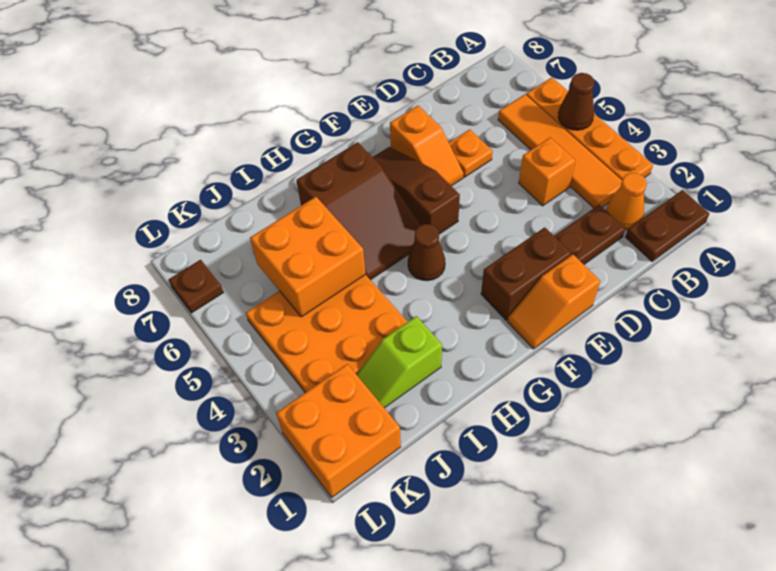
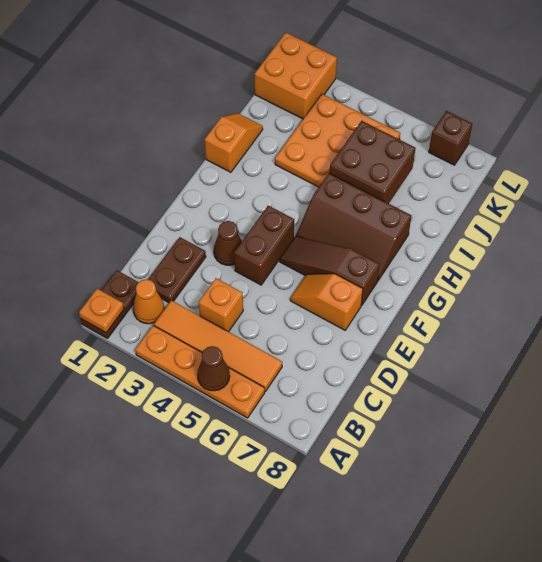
orange 1x1 plate [449,129,493,177] -> orange 1x1 plate moved to [79,289,124,333]
orange 1x2 slope [508,254,600,349] -> orange 1x2 slope moved to [205,113,263,172]
brown 1x2 brick [481,227,571,320] -> brown 1x2 brick moved to [234,206,294,285]
brown 1x3 slope [373,147,460,234] -> brown 1x3 slope turned to [279,236,379,306]
brown 1x1 cone [408,224,445,281] -> brown 1x1 cone moved to [214,221,242,265]
brown 2x3 slope [297,142,421,280] -> brown 2x3 slope turned to [296,173,412,281]
lime 1x2 slope [356,316,442,408] -> none
orange 2x2 brick [250,197,366,317] -> brown 2x2 brick [330,121,416,204]
brown 1x1 plate [169,260,223,313] -> brown 1x1 brick [429,111,472,165]

